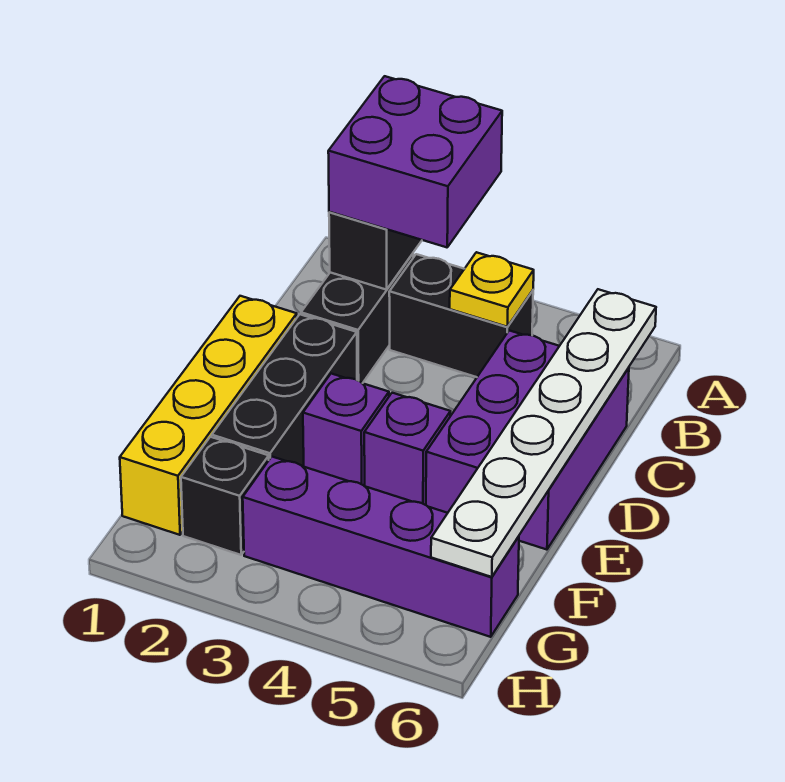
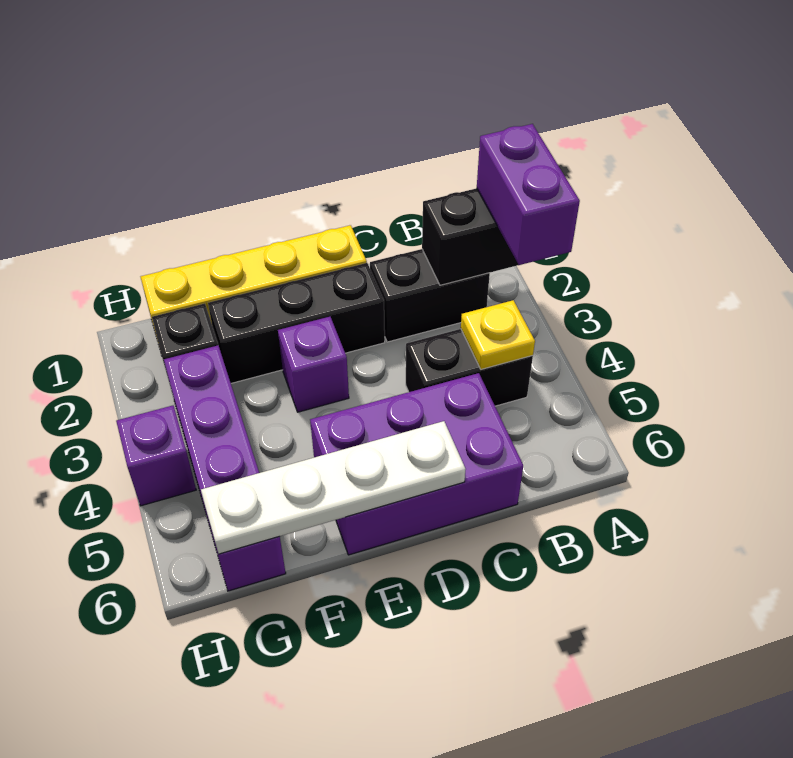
purple 2x2 brick [328,76,502,247] -> purple 1x2 brick [477,124,580,265]
black 1x2 brick [389,254,533,377] -> black 1x2 brick turned to [406,329,533,406]
white 1x6 plate [431,289,656,577] -> white 1x4 plate [201,421,466,554]
purple 1x1 brick [364,393,451,505] -> purple 1x1 brick moved to [116,406,196,506]

